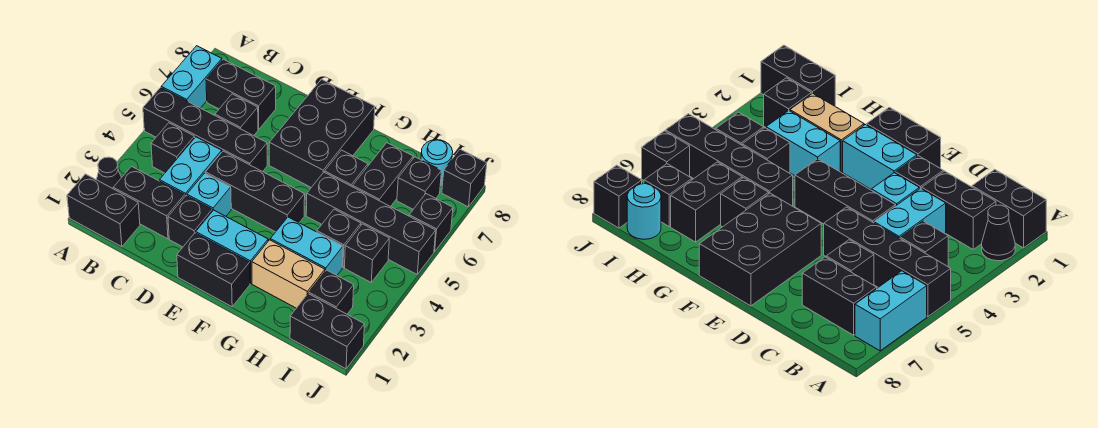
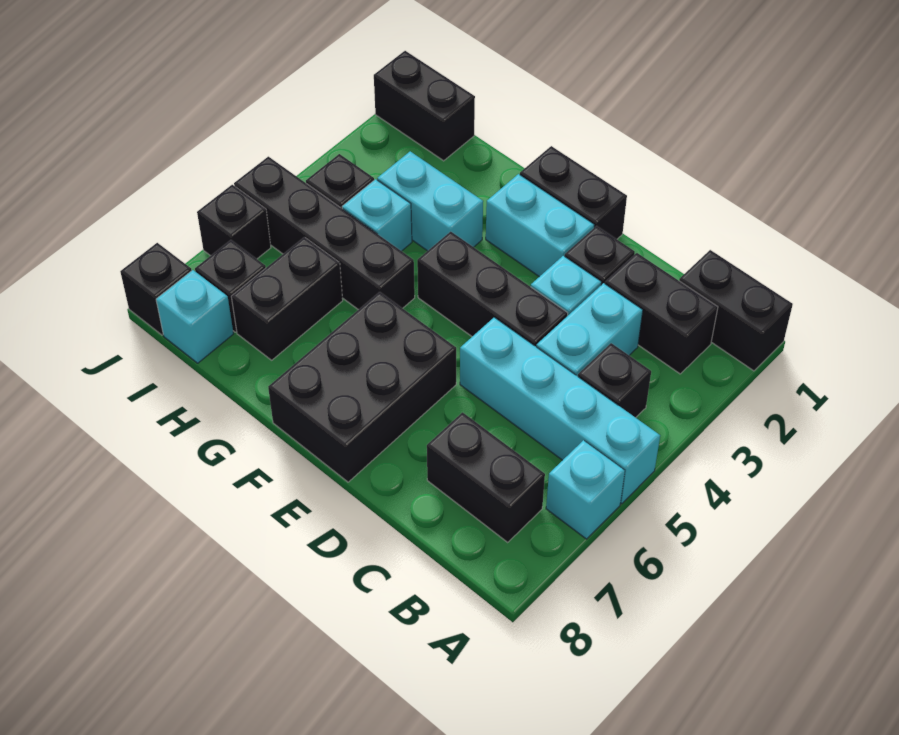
black 1x1 cone [96,157,122,188] -> none
black 1x4 brick [143,88,267,172] -> cyan 1x4 brick [460,317,660,504]
cyan 1x2 brick [161,46,222,108] -> cyan 1x1 brick [546,440,625,539]
black 1x1 brick [215,94,258,136] -> none
tan 1x2 brick [252,240,325,308] -> none
black 1x1 brick [325,150,368,187] -> none
black 1x1 brick [317,209,361,267] -> cyan 1x1 brick [342,179,412,251]
black 1x1 brick [309,270,354,314] -> none
cyan 1x1 round brick [421,140,453,187] -> cyan 1x1 brick [156,270,234,363]

